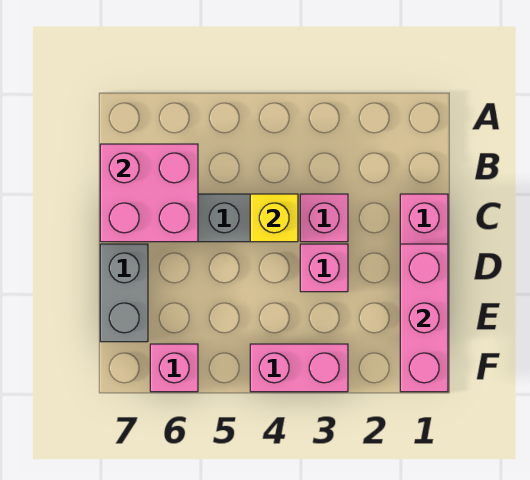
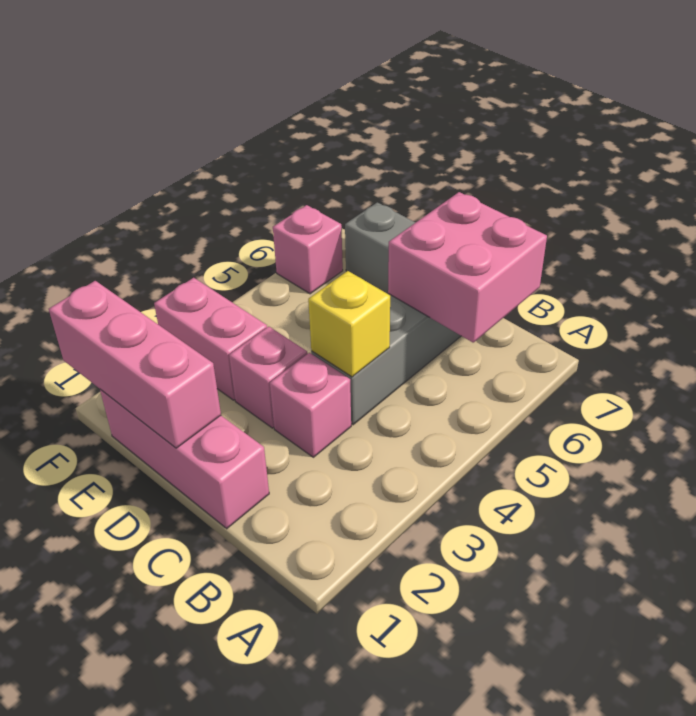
pink 1x2 brick [250,344,348,392] -> pink 1x2 brick turned to [154,278,267,400]

